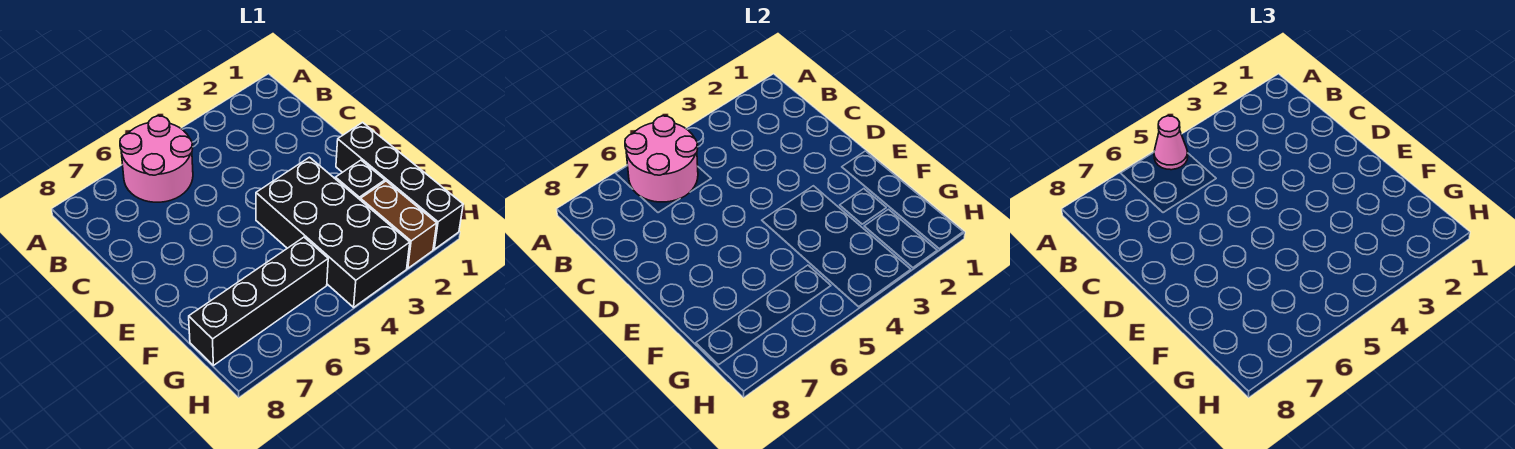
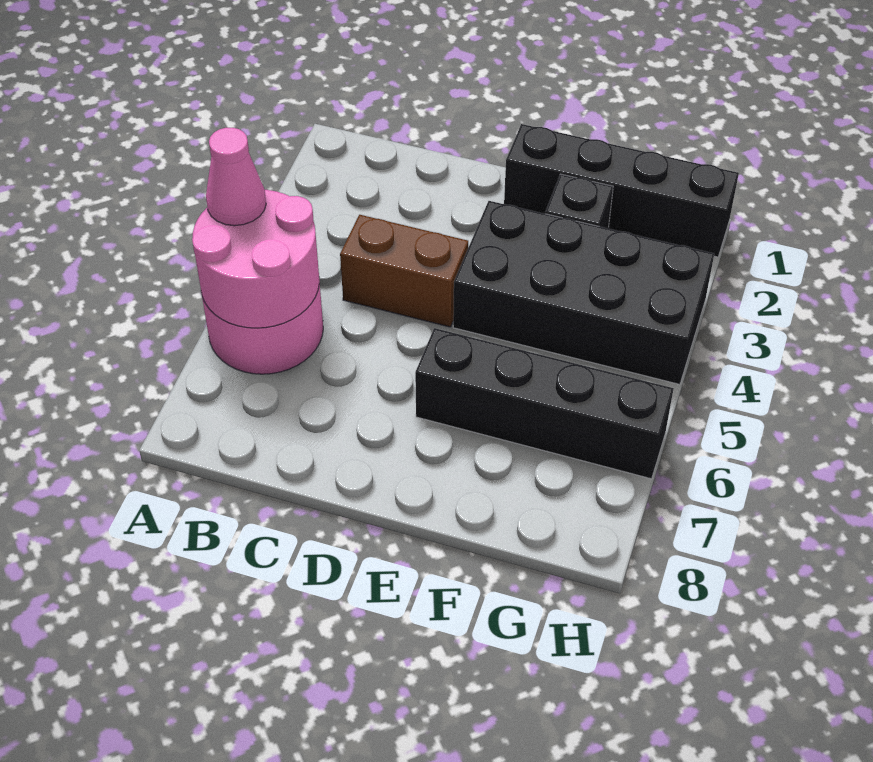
brown 1x2 brick [361,181,437,268] -> brown 1x2 brick moved to [340,215,468,327]
black 1x4 brick [189,237,328,365] -> black 1x4 brick turned to [415,328,674,479]

